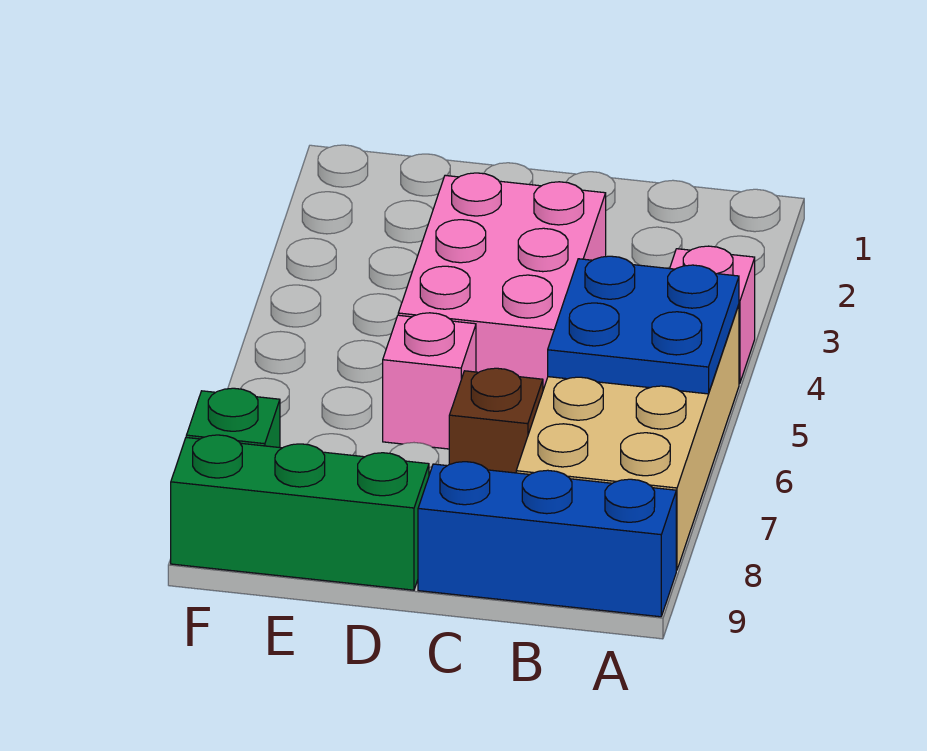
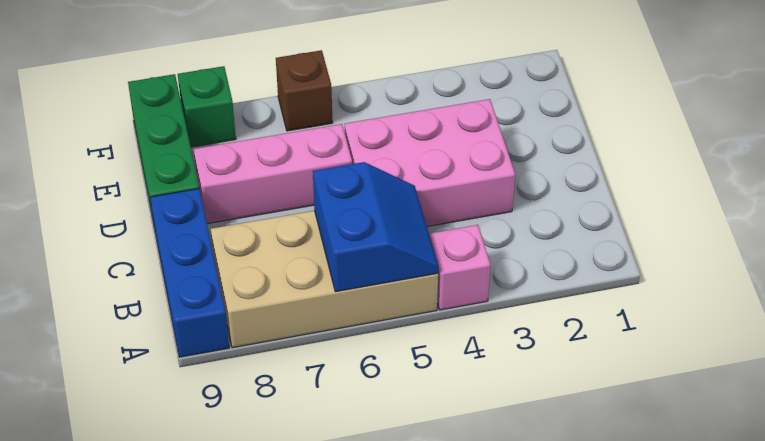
blue 2x2 plate [548,256,739,394] -> blue 2x2 slope [313,162,439,292]
brown 1x1 brick [449,368,543,473] -> brown 1x1 brick moved to [276,50,333,131]
pink 1x1 brick [383,313,476,449] -> pink 1x3 brick [194,124,352,224]

